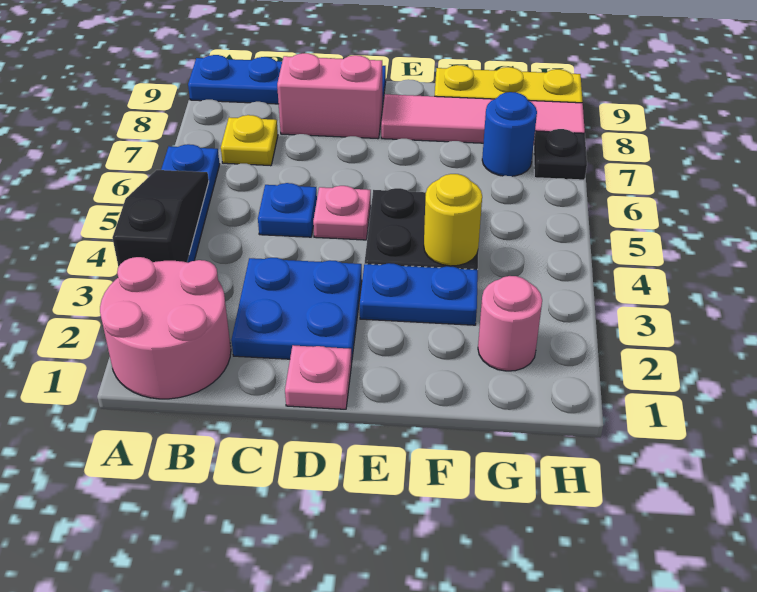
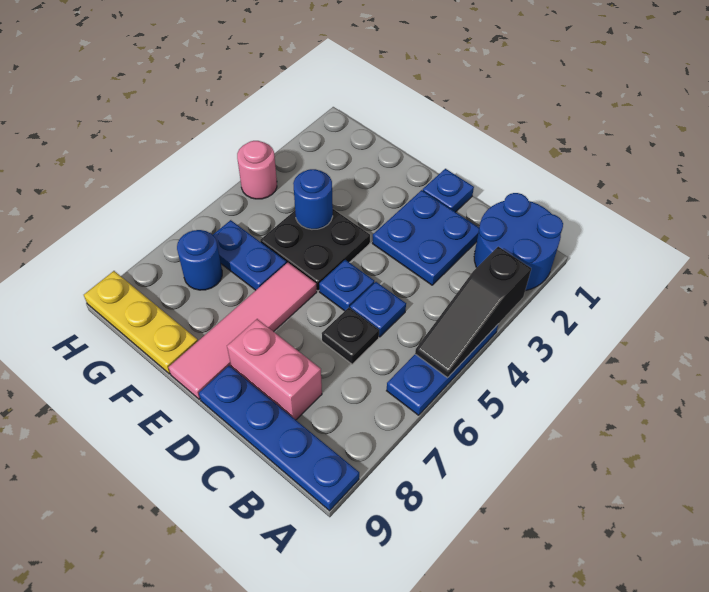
pink 2x2 round brick [100,257,231,399] -> blue 2x2 round brick [474,193,563,291]
yellow 1x1 plate [221,115,278,166] -> none
pink 1x1 plate [285,345,352,409] -> blue 1x1 plate [423,169,474,212]
pink 1x1 plate [313,186,371,240] -> blue 1x1 plate [319,260,374,311]
blue 1x2 plate [360,263,478,325] -> blue 1x2 plate moved to [213,220,287,290]
pink 1x4 tile [381,94,585,146] -> pink 1x4 tile turned to [169,263,317,399]
yellow 1x1 round brick [424,174,482,266] -> blue 1x1 round brick [293,169,333,229]
pink 1x1 round brick [478,276,542,371] -> pink 1x1 round brick moved to [237,141,277,199]
black 1x1 plate [534,129,587,180] -> black 1x1 plate moved to [322,308,379,364]

